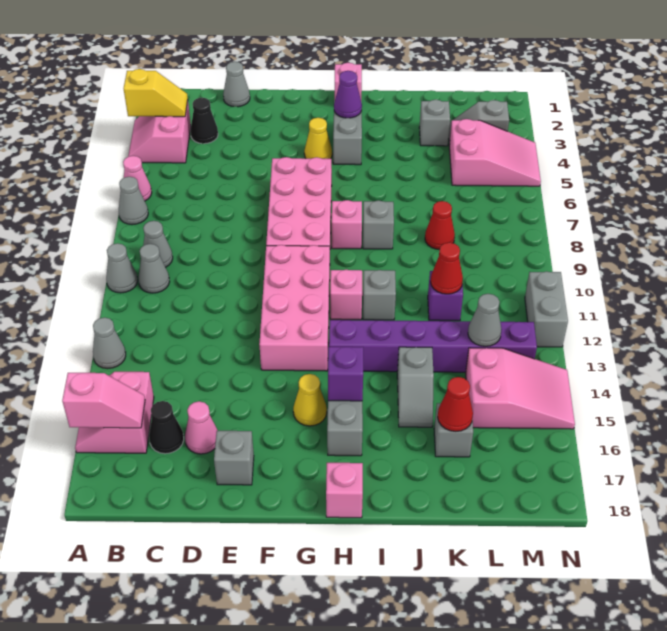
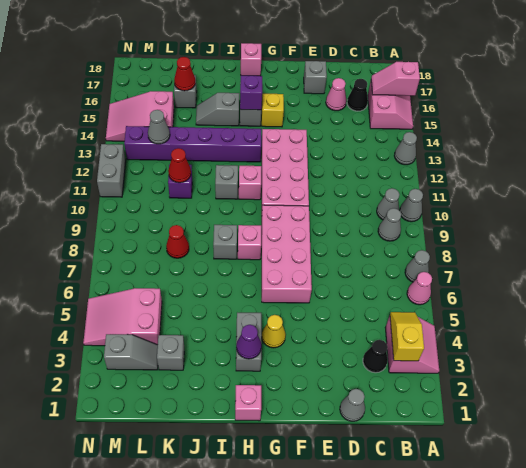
yellow 1x2 slope [124,69,188,117] -> yellow 1x2 slope turned to [390,312,424,361]
yellow 1x1 cone [293,374,327,426] -> yellow 1x1 brick [262,94,284,127]
grey 1x2 slope [397,347,434,427] -> grey 1x2 slope turned to [196,93,239,126]

